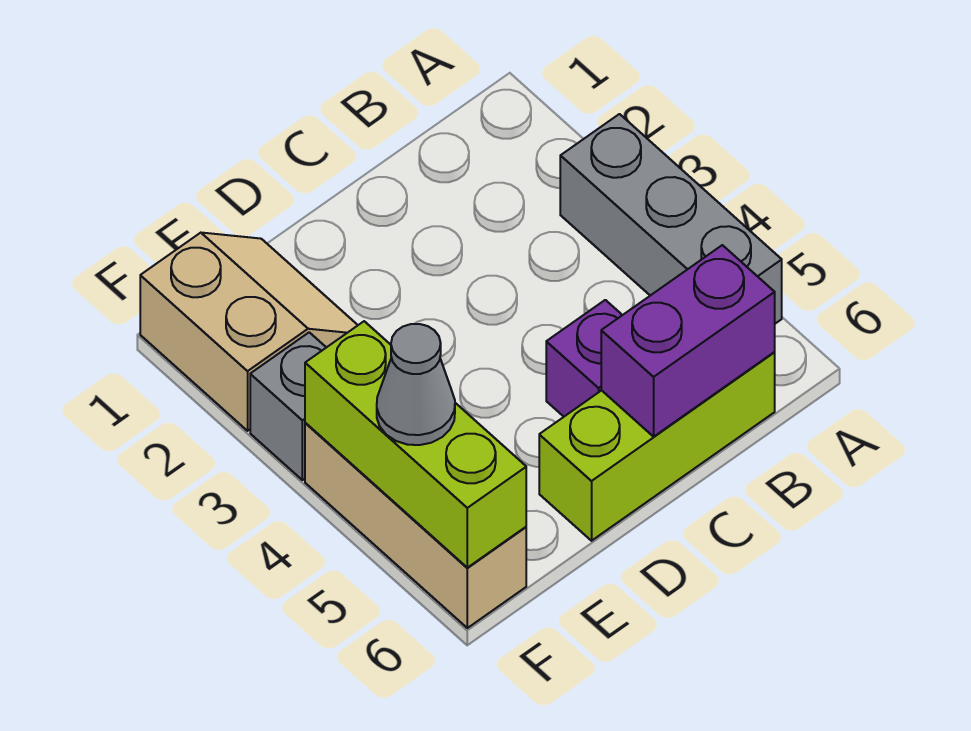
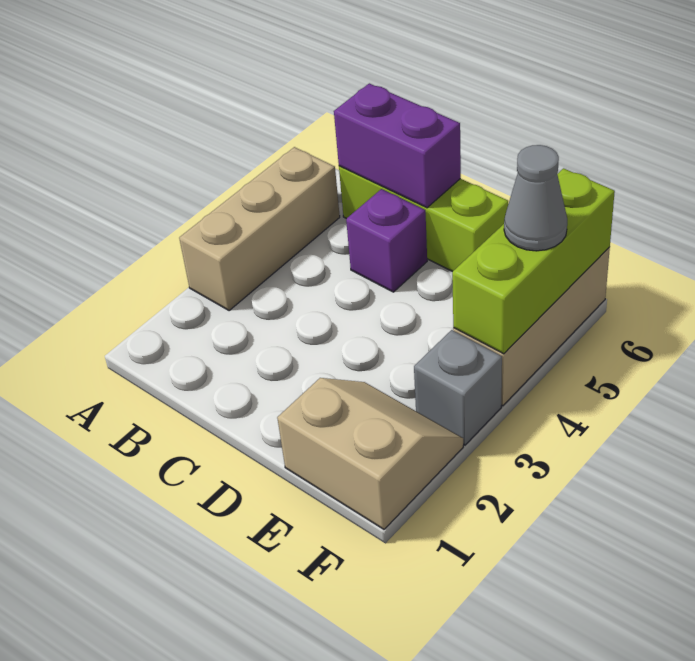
grey 1x3 brick [560,114,782,324] -> tan 1x3 brick [179,147,340,311]
tan 2x2 slope [140,233,358,431] -> tan 2x2 slope turned to [277,378,463,529]

